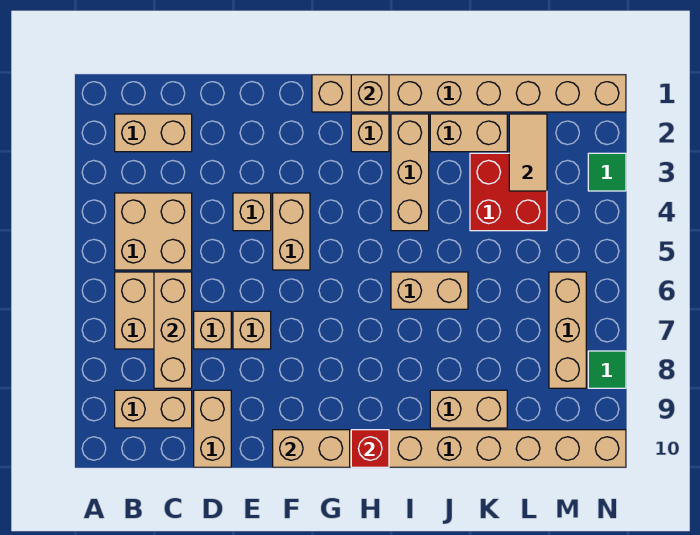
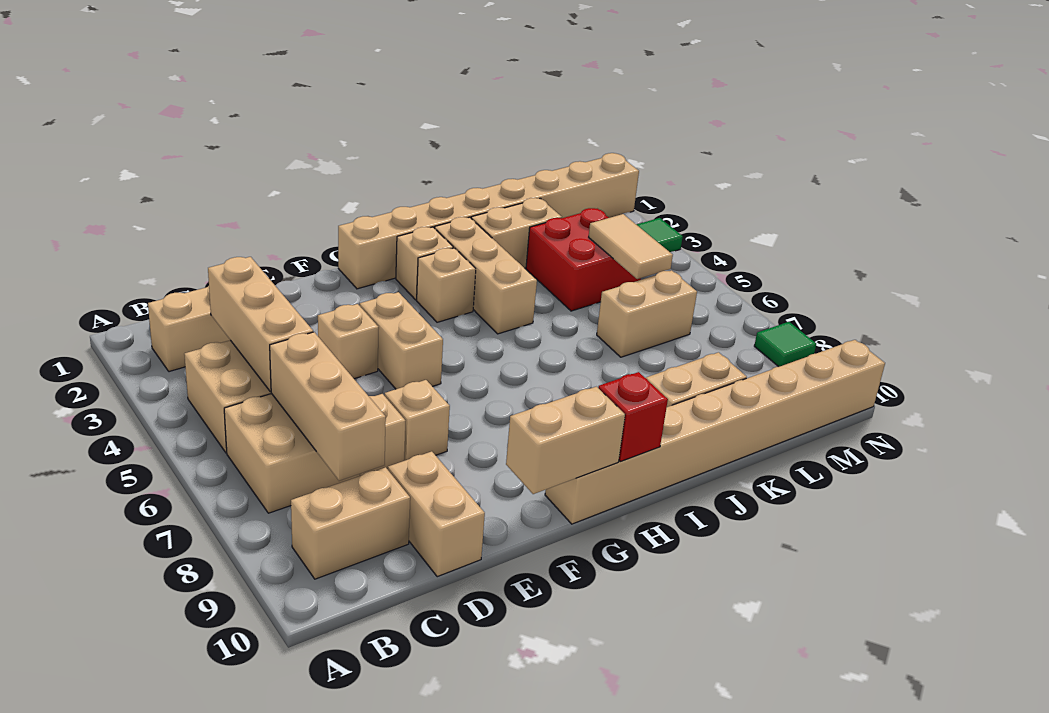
tan 1x1 brick [351,75,389,112] -> tan 1x1 brick moved to [417,248,476,322]
tan 1x2 brick [391,272,468,309] -> tan 1x2 brick moved to [597,270,697,357]
tan 1x2 tile [509,114,547,191] -> tan 1x2 tile moved to [589,214,673,279]
tan 1x3 brick [549,272,586,388] -> tan 1x3 brick moved to [208,257,313,392]

